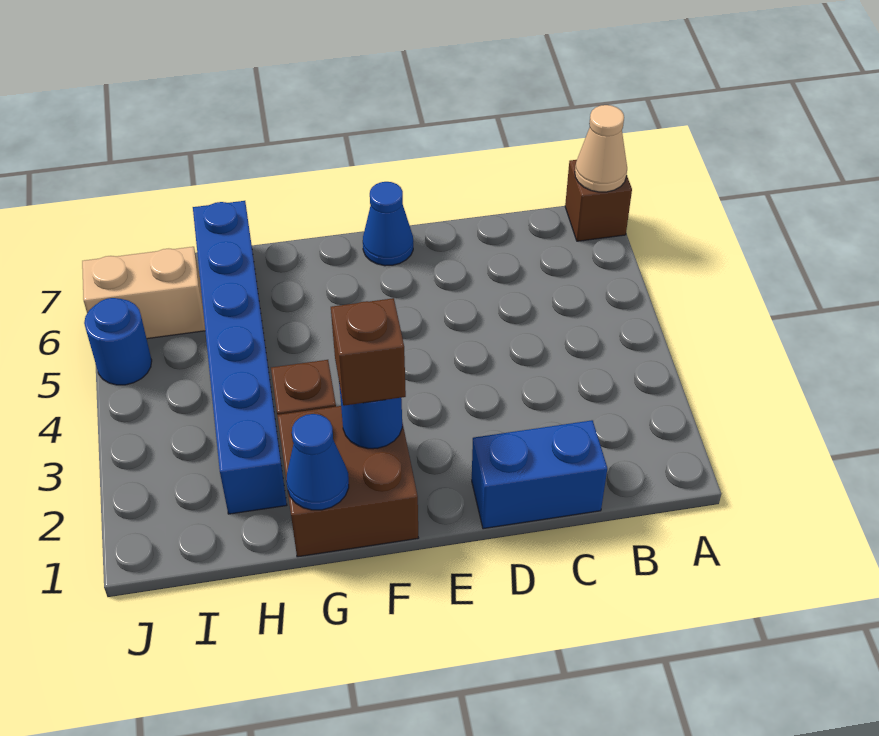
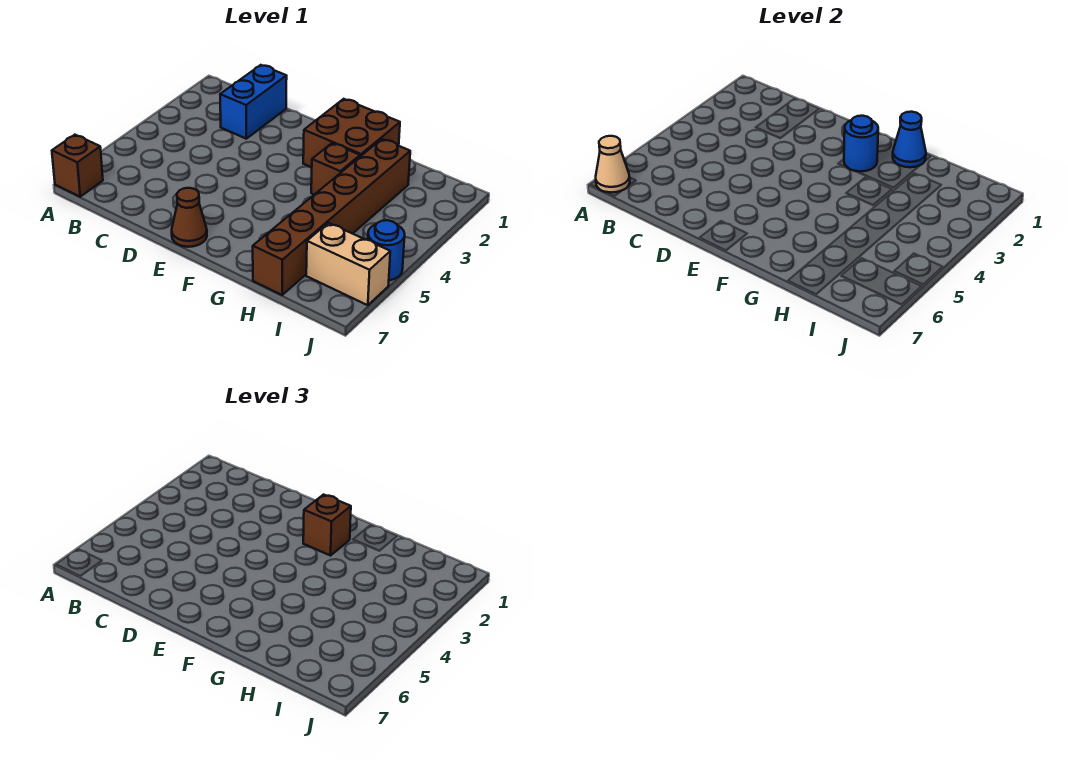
blue 1x2 brick [472,420,607,529] -> blue 1x2 brick turned to [220,65,287,139]
blue 1x1 cone [363,182,413,266] -> brown 1x1 cone [172,188,207,247]
blue 1x6 brick [193,201,287,514] -> brown 1x6 brick [253,139,410,295]

